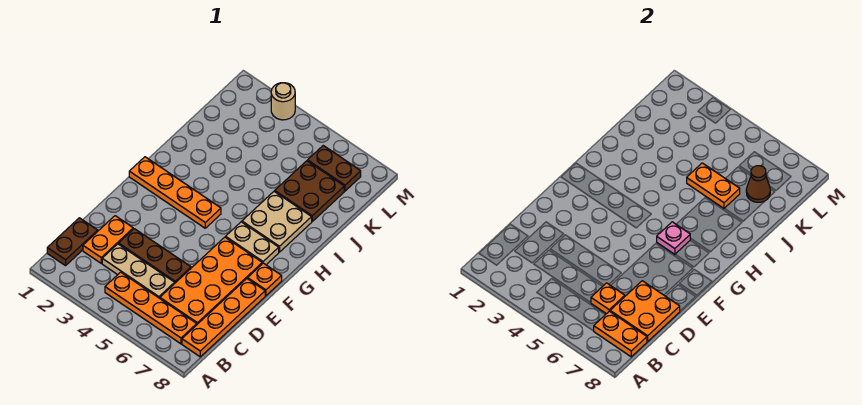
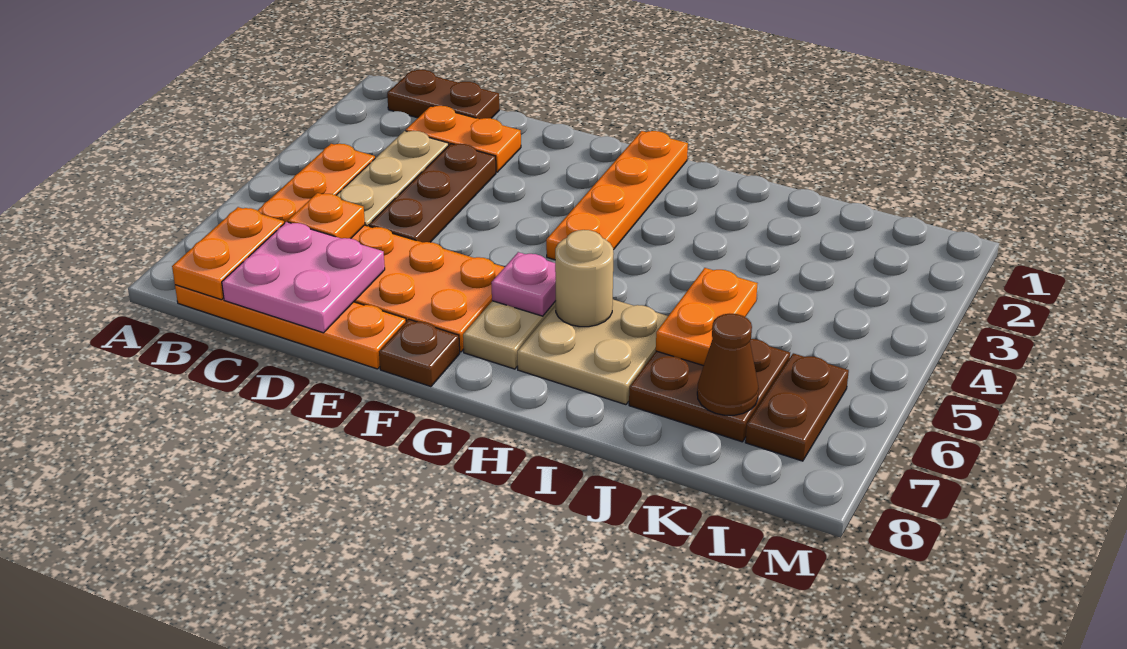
orange 2x2 plate [610,281,680,342] -> pink 2x2 plate [222,222,385,333]
orange 1x1 plate [248,263,282,296] -> brown 1x1 plate [379,319,460,387]
tan 1x1 round brick [271,83,295,120] -> tan 1x1 round brick moved to [555,230,614,327]

